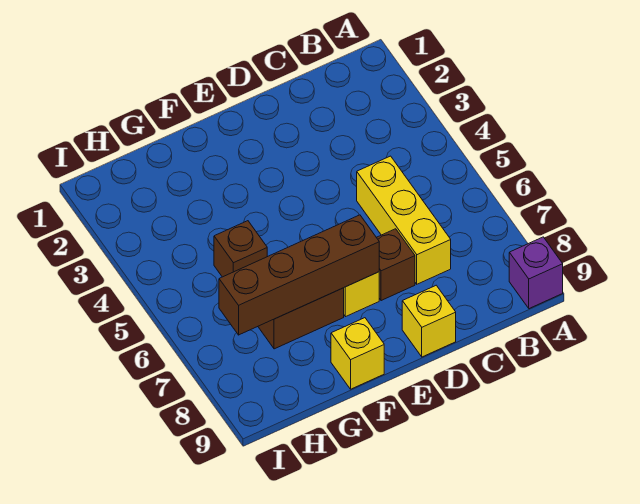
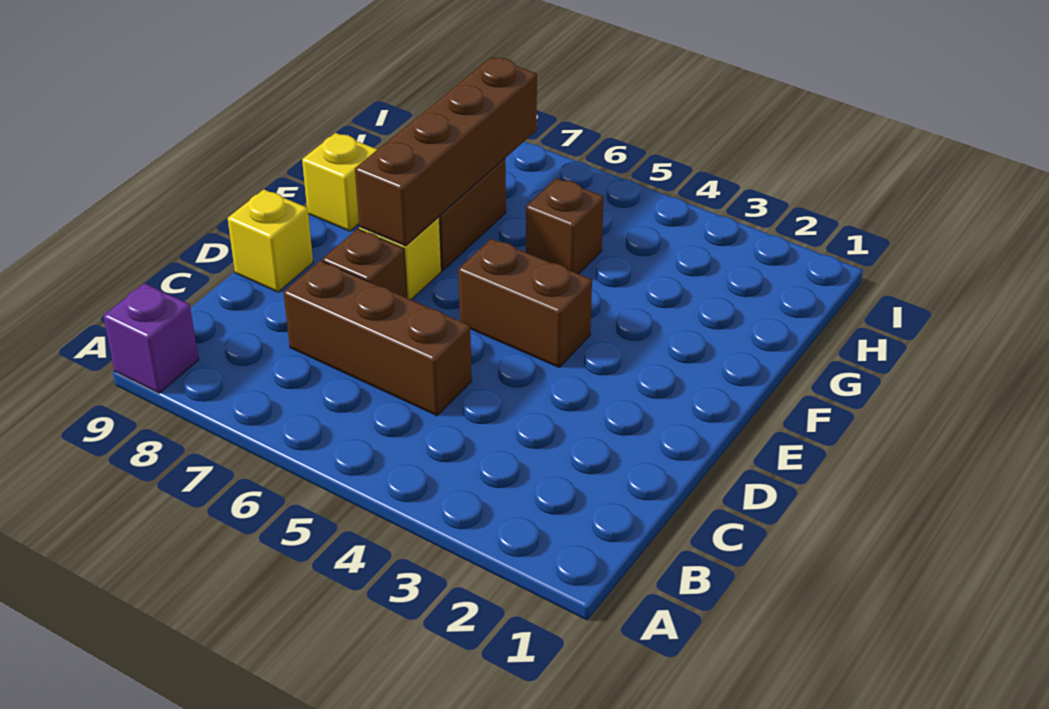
yellow 1x3 brick [357,156,451,284] -> brown 1x3 brick [284,261,472,416]
none -> brown 1x2 brick [458,238,592,367]

